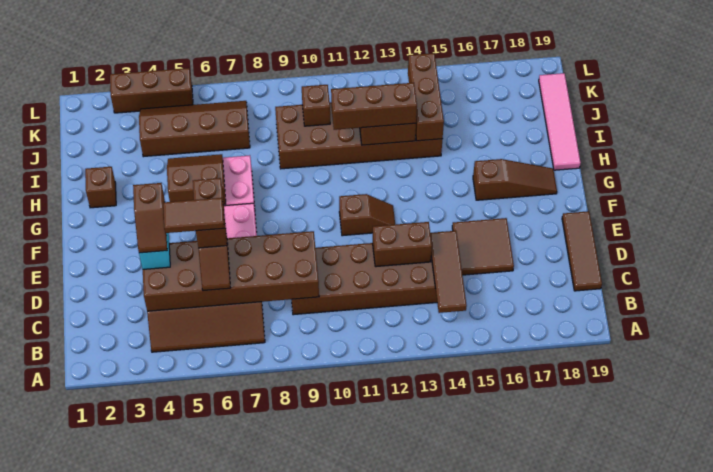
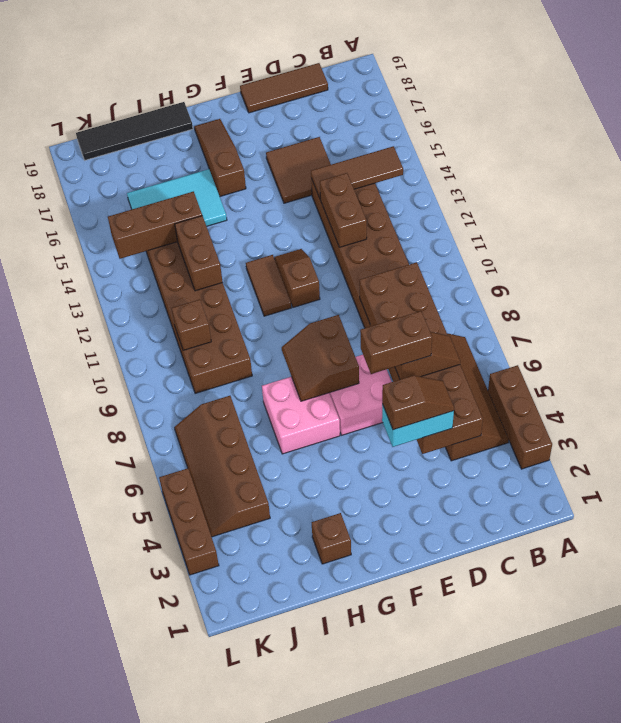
brown 1x2 tile [163,198,224,233] -> brown 1x2 tile moved to [246,255,291,316]
brown 2x2 slope [167,154,226,204] -> brown 2x2 slope moved to [282,315,359,401]
none -> cyan 2x3 tile [127,169,227,226]
pink 1x4 tile [539,73,581,170] -> black 1x4 tile [76,102,193,160]
brown 1x3 brick [331,83,417,130] -> brown 1x3 brick moved to [488,365,552,469]

